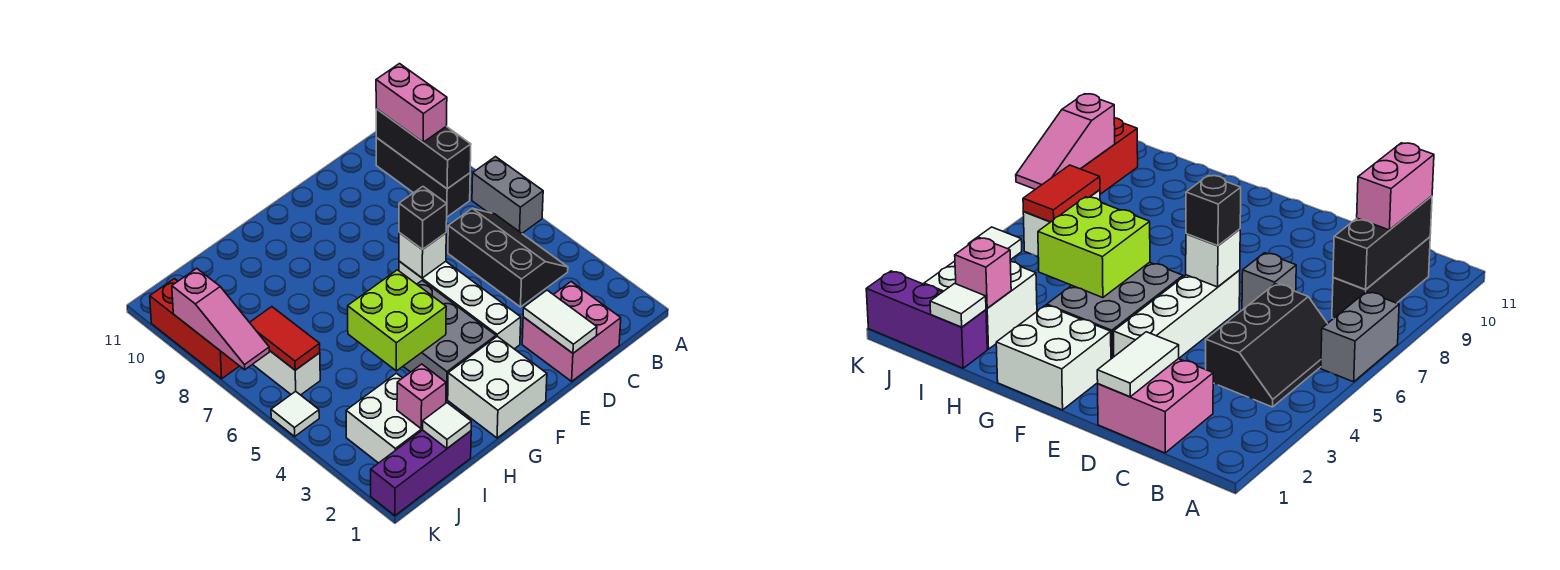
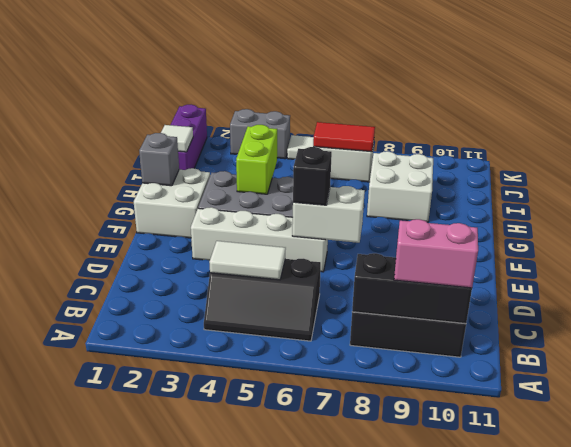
grey 1x2 brick [472,157,543,233] -> grey 1x2 brick moved to [230,109,290,159]
pink 2x2 brick [522,282,621,381] -> none
white 1x2 tile [523,290,597,353] -> white 1x2 tile moved to [209,241,286,280]
grey 1x1 brick [1242,253,1296,310] -> grey 1x1 brick moved to [139,133,179,186]
white 1x1 brick [399,233,446,278] -> white 1x2 brick [292,186,365,243]
lime 2x2 brick [348,270,446,371] -> lime 1x2 brick [236,125,277,194]
white 2x2 brick [346,373,423,463] -> white 2x2 brick moved to [367,151,433,222]
pink 1x1 brick [397,364,446,429] -> none
pink 1x3 slope [172,268,269,370] -> none
red 1x3 brick [150,279,239,379] -> none

